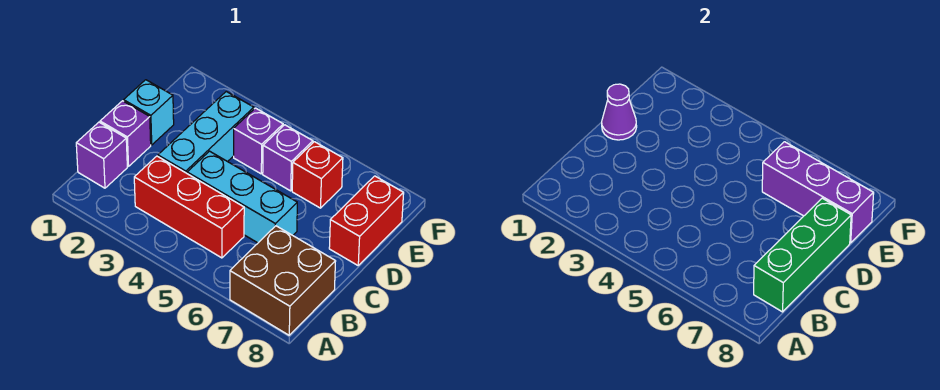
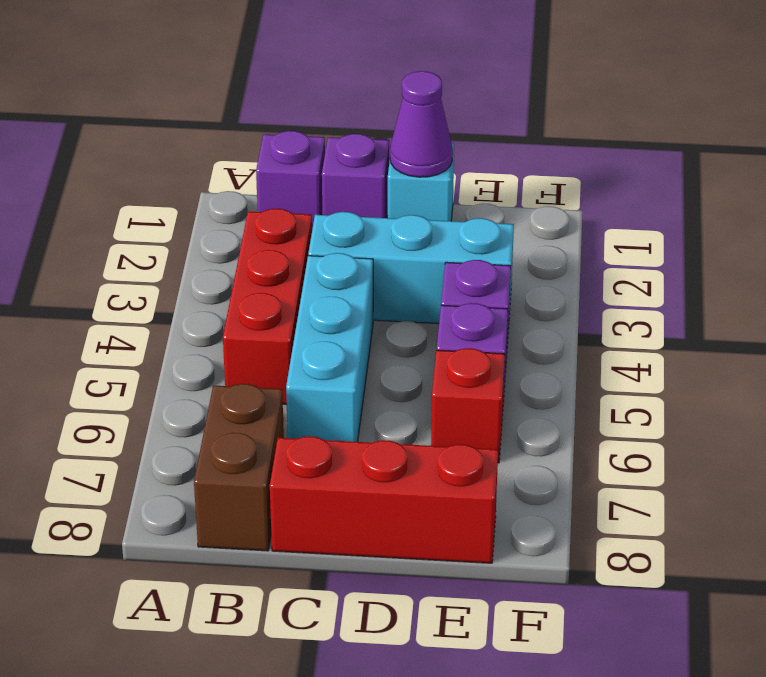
brown 2x2 brick [230,226,336,335] -> brown 1x2 brick [194,384,284,551]
green 1x3 brick [754,198,851,312] -> none
red 1x2 brick [329,176,404,265] -> red 1x3 brick [270,436,498,563]
purple 1x3 brick [762,142,874,243] -> none

